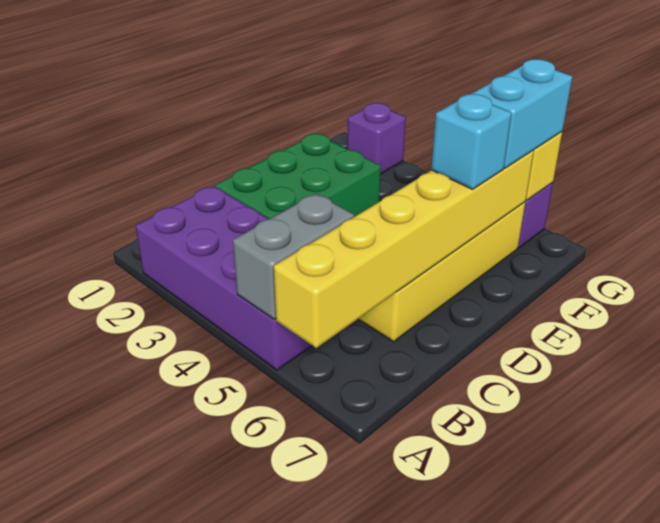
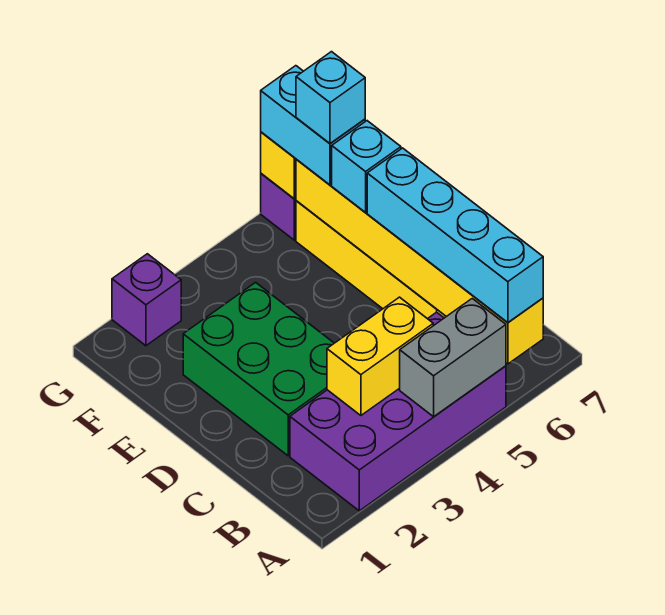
grey 1x2 brick [233,194,354,319] -> grey 1x2 brick turned to [400,299,506,417]
none -> cyan 1x4 brick [367,148,543,323]
none -> yellow 1x2 brick [327,297,433,415]
none -> cyan 1x1 brick [296,52,365,143]

